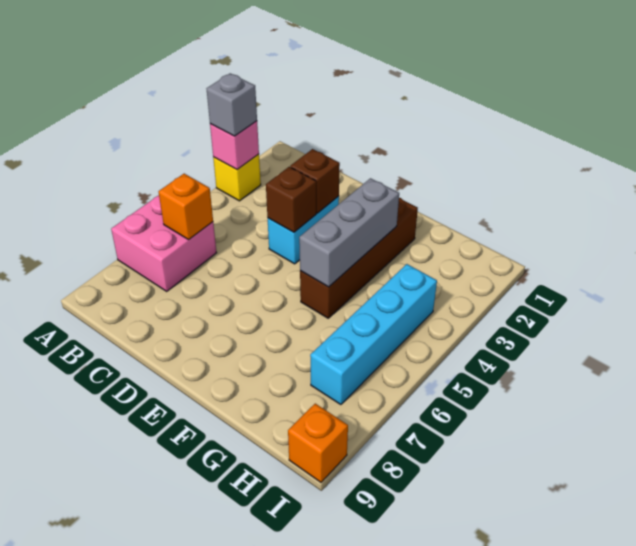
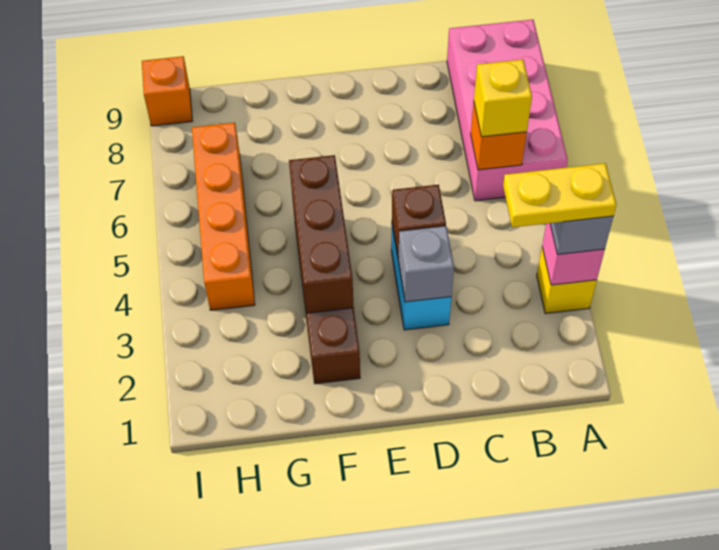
none -> yellow 1x2 plate [503,163,616,227]
pink 2x2 brick [111,195,217,291] -> pink 2x4 brick [447,19,568,201]
none -> yellow 1x1 brick [474,59,532,137]
brown 1x1 brick [290,149,340,213] -> grey 1x1 brick [398,226,454,302]
grey 1x3 brick [299,178,399,287] -> brown 1x3 brick [289,155,353,313]
cyan 1x4 brick [310,264,437,405] -> orange 1x4 brick [192,123,255,310]

